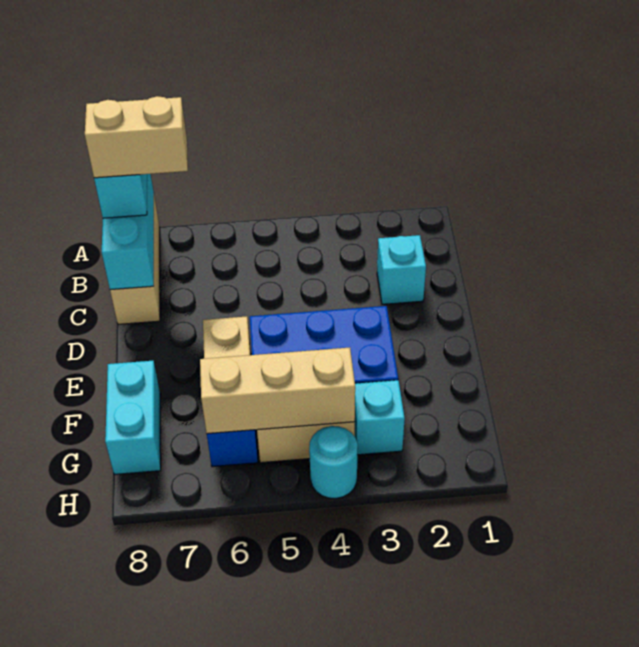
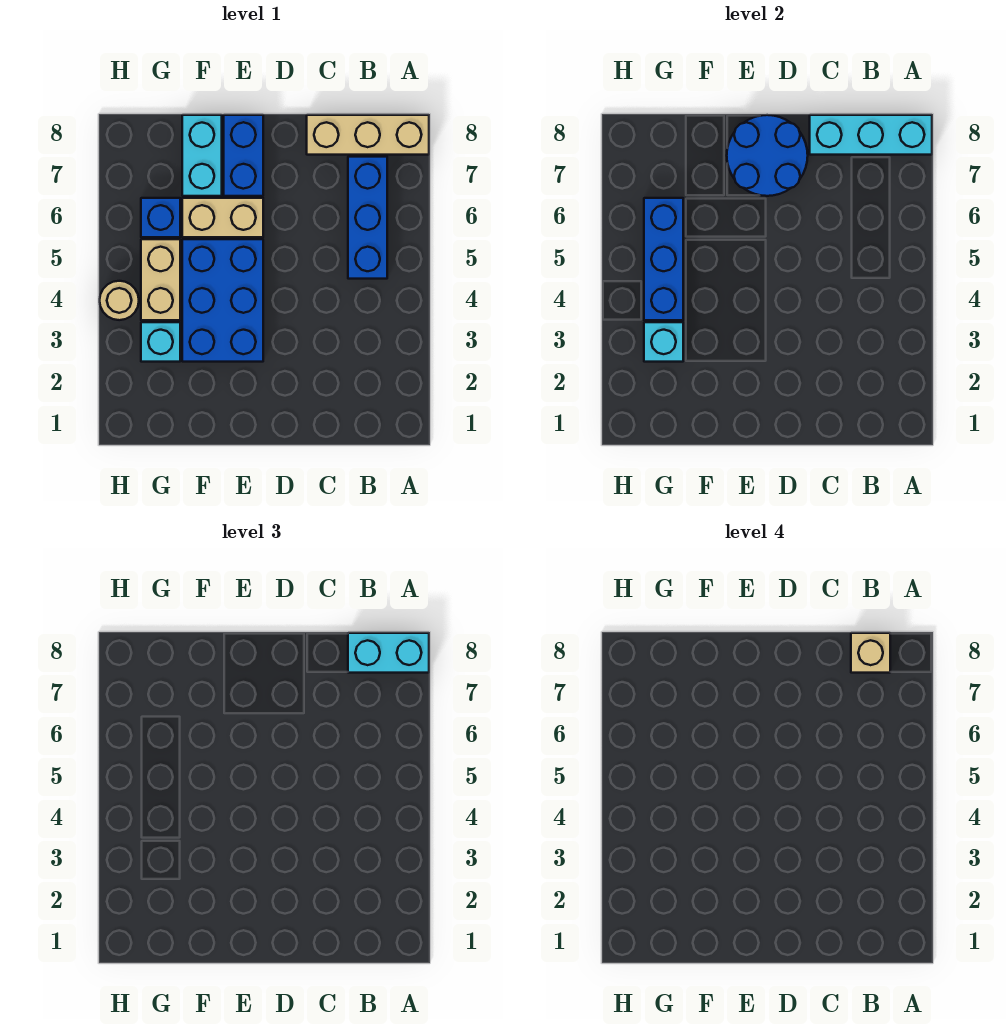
none -> blue 1x3 brick [348,157,387,279]
tan 1x2 brick [85,96,188,178] -> tan 1x1 brick [851,633,890,673]
cyan 1x1 brick [377,235,426,304] -> cyan 1x1 brick moved to [644,322,683,362]
none -> blue 2x2 round brick [727,115,808,196]
none -> blue 1x2 brick [224,115,263,196]
cyan 1x2 brick [105,361,161,474] -> cyan 1x2 brick turned to [182,115,222,196]
tan 1x3 brick [200,348,355,434] -> blue 1x3 brick [644,198,683,320]
cyan 1x1 round brick [309,426,358,498] -> tan 1x1 round brick [100,281,139,320]

